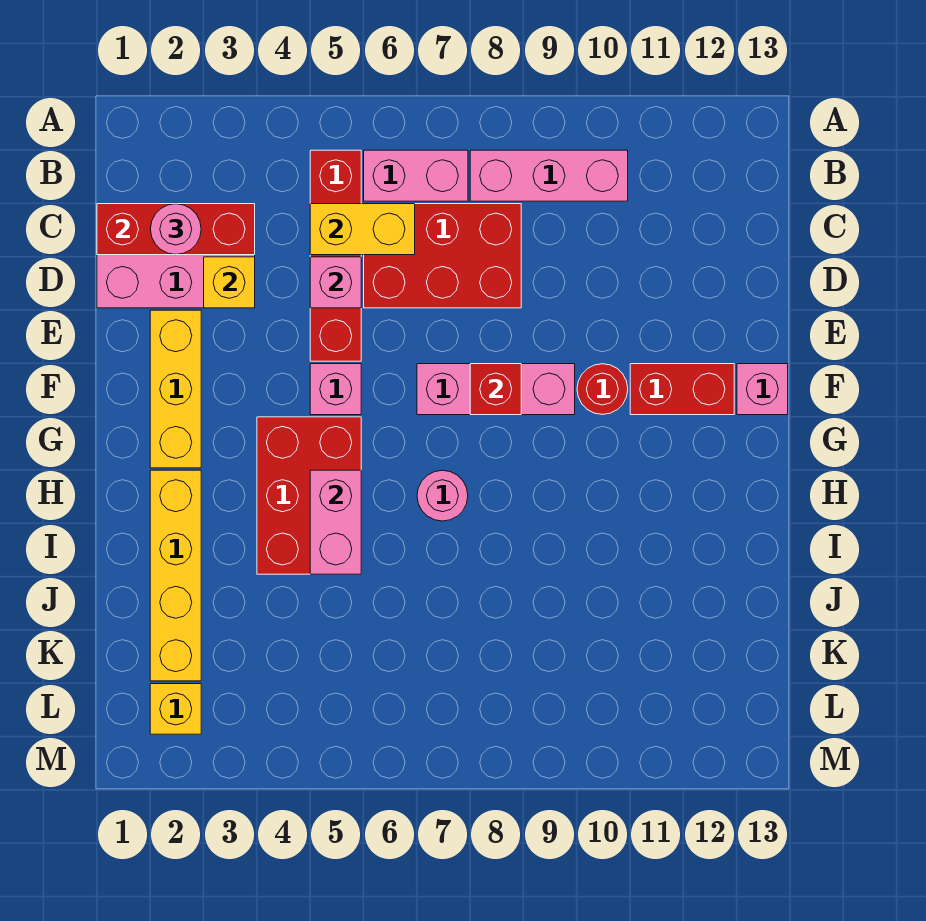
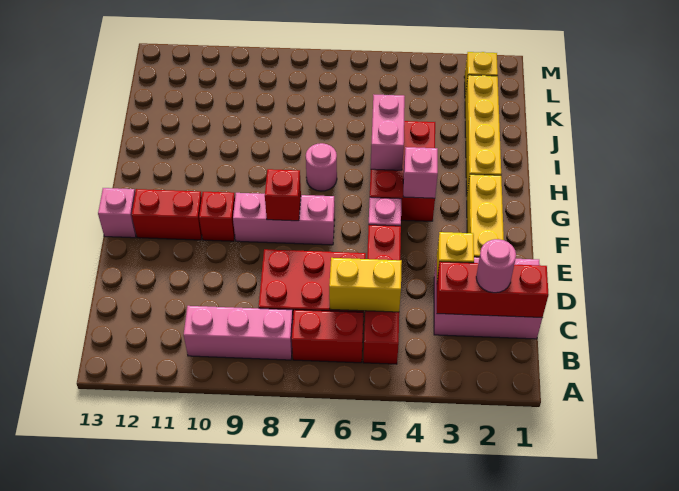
pink 1x2 brick [364,150,468,201] -> red 1x2 brick [292,310,363,363]
pink 1x1 brick [310,257,361,308] -> pink 1x1 brick moved to [403,147,438,198]
red 1x1 round brick [577,364,628,414] -> red 1x1 brick [199,192,235,241]

